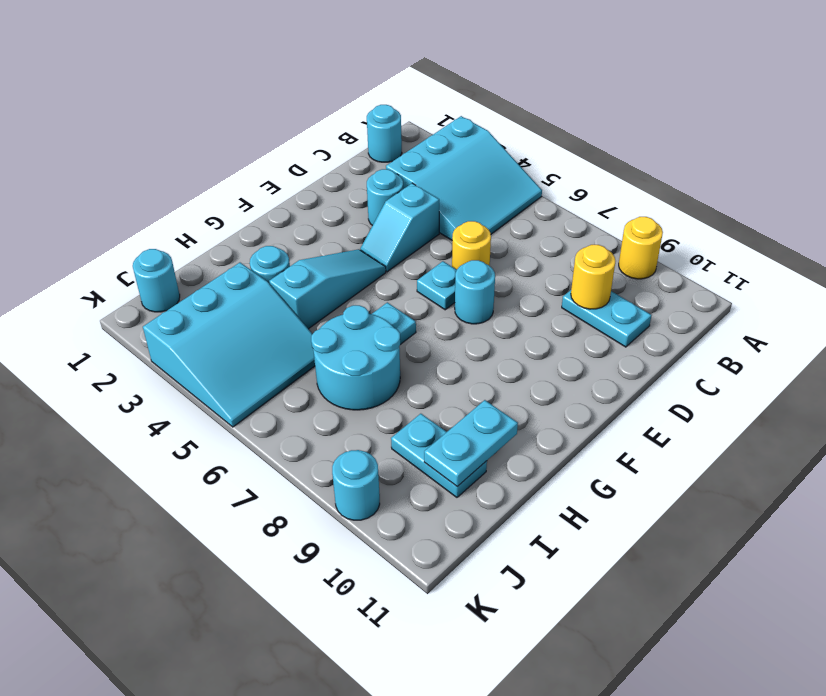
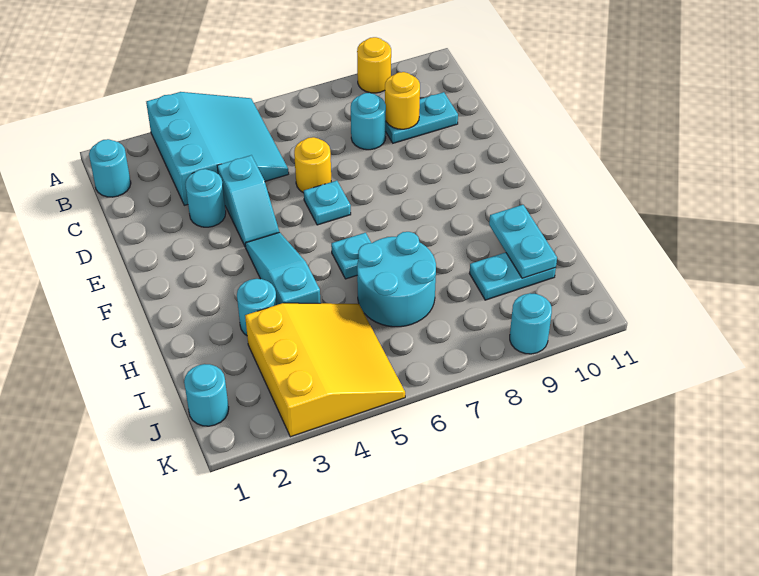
cyan 1x1 round brick [455,260,495,324] -> cyan 1x1 round brick moved to [351,93,386,150]
cyan 3x3 slope [143,263,315,427] -> yellow 3x3 slope [245,303,405,437]

